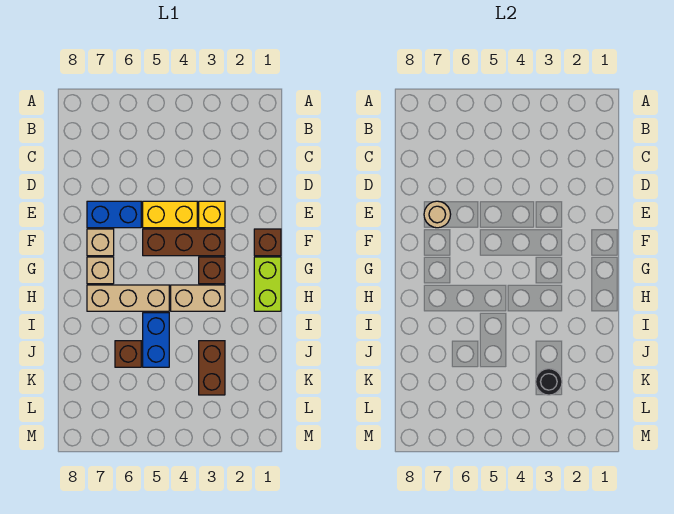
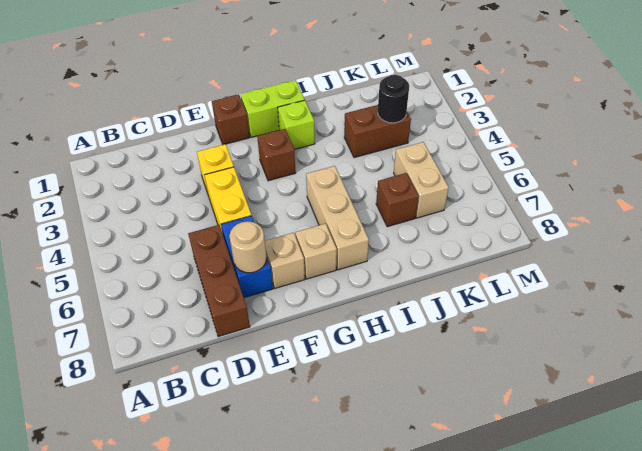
brown 1x3 brick [143,229,225,256] -> brown 1x3 brick moved to [188,225,250,337]
none -> lime 1x1 brick [278,100,315,150]
tan 1x2 brick [171,285,225,311] -> tan 1x2 brick moved to [394,142,449,218]
blue 1x2 brick [143,313,169,367] -> none

